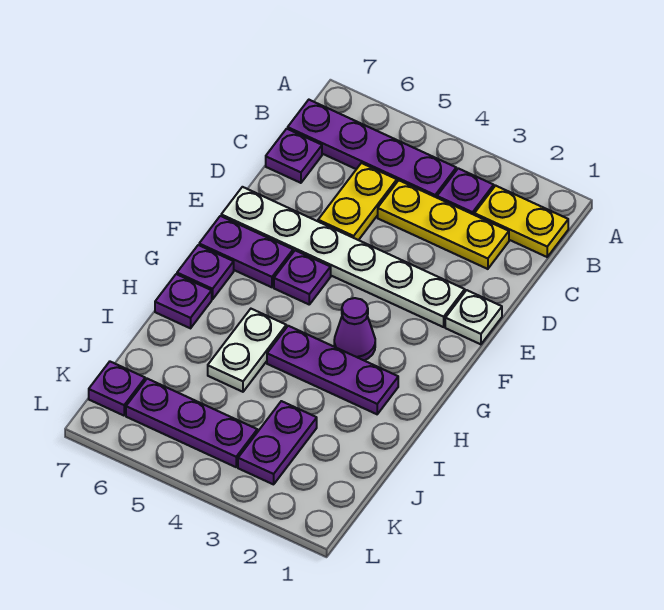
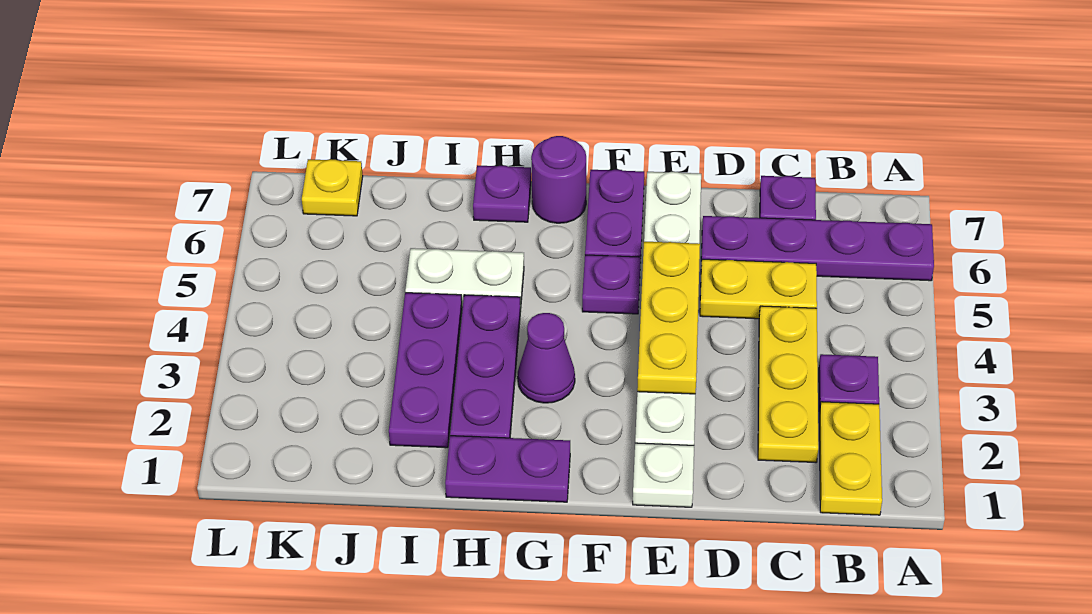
purple 1x4 plate [288,100,456,198] -> purple 1x4 plate turned to [701,216,934,281]
none -> yellow 1x3 plate [637,242,700,394]
purple 1x1 plate [177,245,234,299] -> purple 1x1 round brick [531,136,586,223]
purple 1x2 plate [238,401,317,484] -> purple 1x2 plate moved to [445,436,570,502]
purple 1x3 plate [126,379,257,467] -> purple 1x3 plate moved to [389,293,462,448]
purple 1x1 plate [89,362,145,416] -> yellow 1x1 plate [302,159,363,216]

